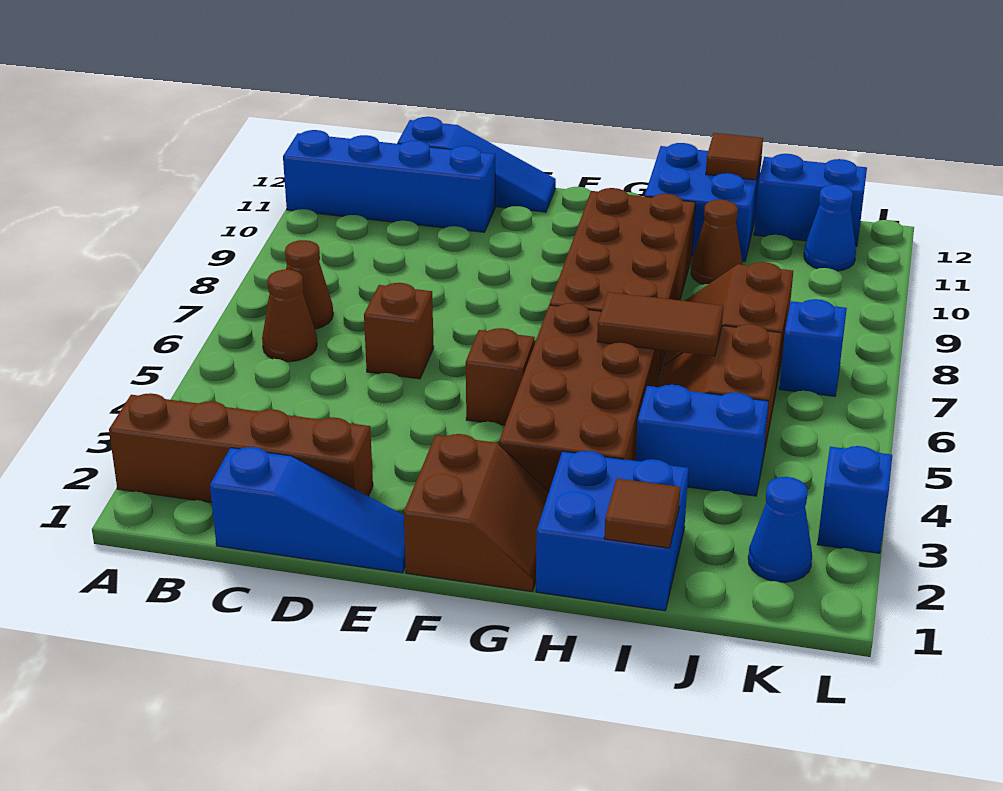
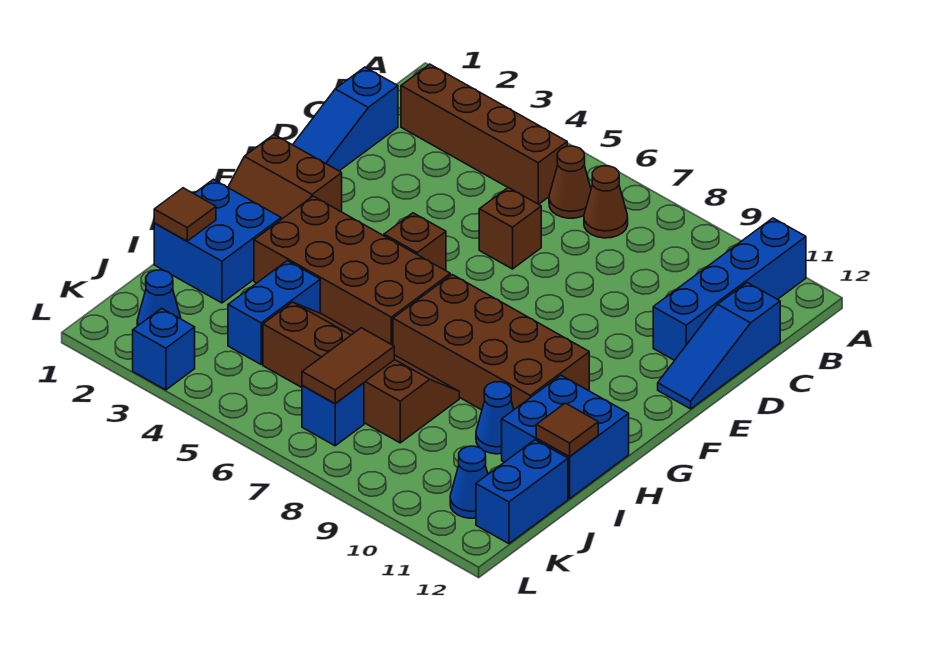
brown 1x4 brick [109,393,373,503] -> brown 1x4 brick turned to [401,64,567,204]
brown 1x2 tile [597,292,723,356] -> brown 1x2 tile moved to [302,328,394,404]
brown 1x1 cone [691,200,743,284] -> blue 1x1 cone [476,382,514,454]

